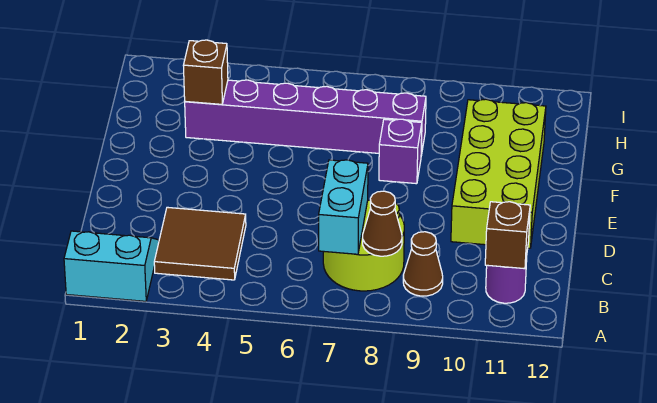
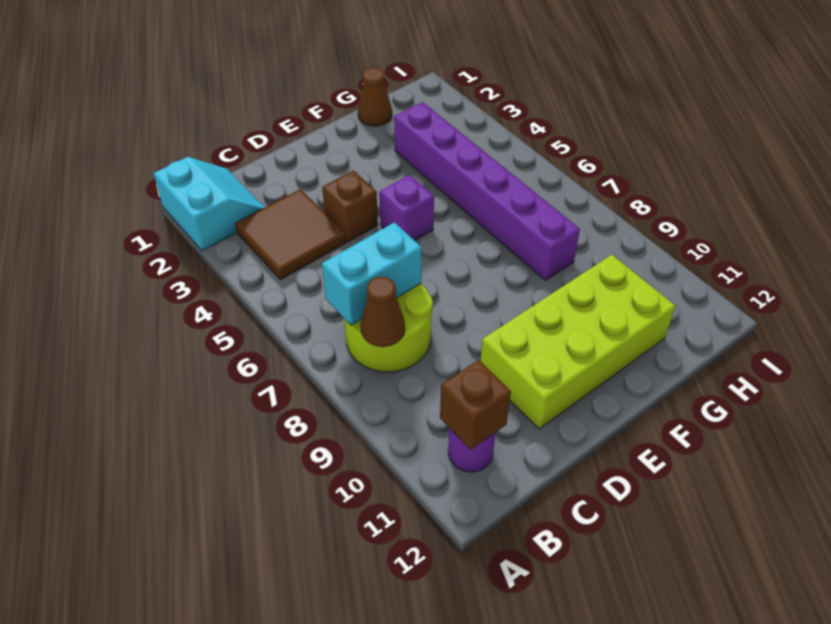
brown 1x1 cone [403,232,443,296] -> brown 1x1 cone moved to [358,68,392,126]
purple 1x1 brick [379,119,422,184] -> purple 1x1 brick moved to [379,175,434,241]
brown 1x1 brick [183,40,228,104] -> brown 1x1 brick moved to [322,170,378,242]

